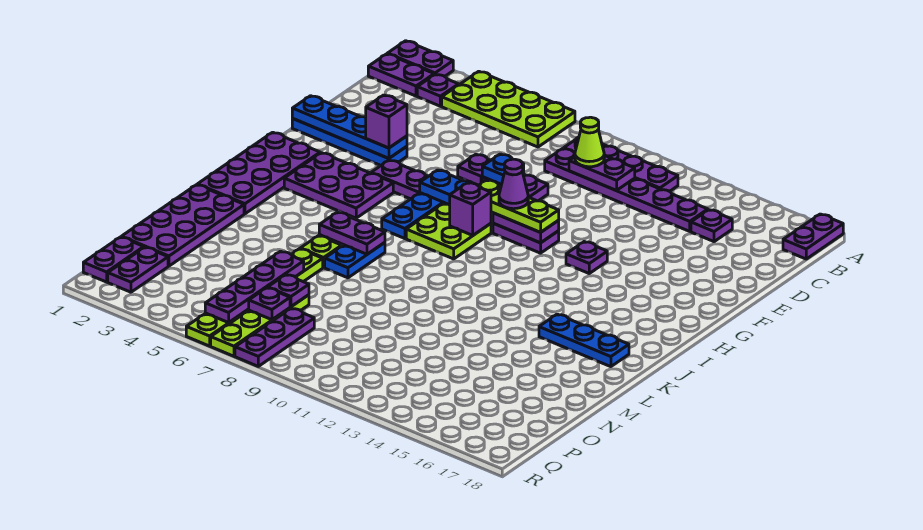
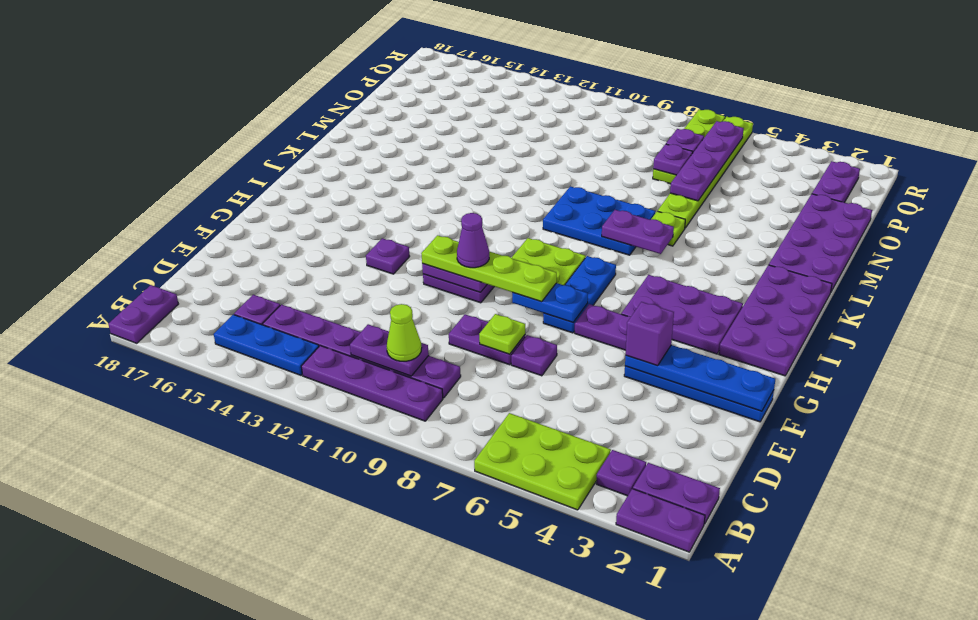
lime 2x4 plate [442,71,575,147] -> lime 2x3 plate [474,413,611,510]
blue 1x1 plate [482,154,524,185] -> lime 1x1 plate [479,314,525,354]
lime 1x3 plate [478,180,559,232] -> lime 1x4 plate [421,235,557,302]
purple 1x1 brick [450,183,491,235] -> none
blue 1x2 plate [325,243,385,278] -> blue 2x3 plate [543,186,656,255]
blue 1x3 plate [539,314,629,367] -> blue 1x3 plate moved to [214,315,319,375]
purple 1x2 plate [83,237,144,282] -> none
purple 1x3 plate [235,308,314,366] -> none

